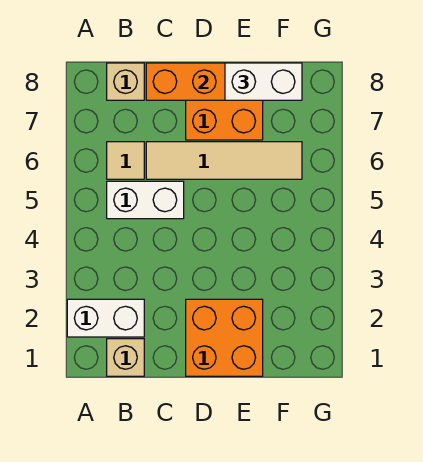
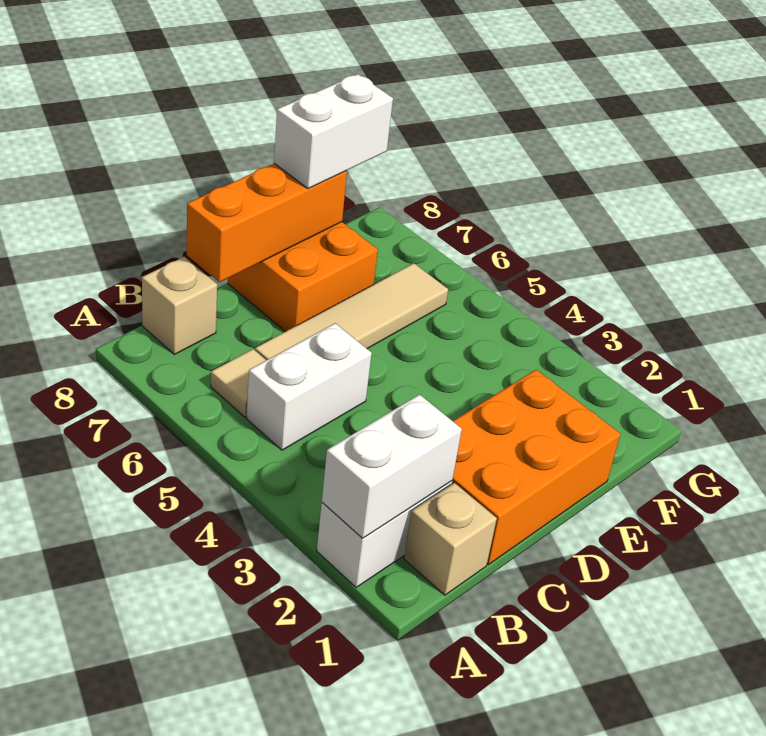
none -> white 1x2 brick [322,395,462,538]
orange 2x2 brick [186,299,263,376] -> orange 2x3 brick [452,370,620,565]

